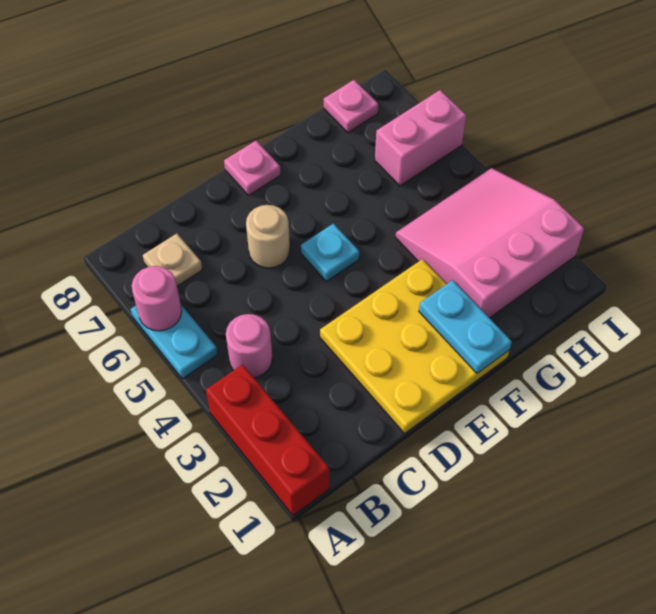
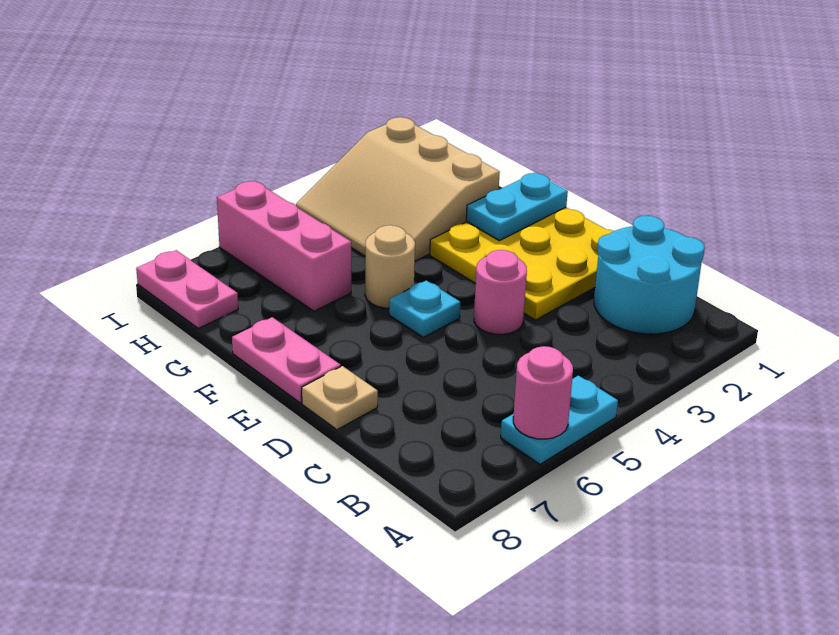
red 1x3 brick [206,364,329,516] -> none
none -> cyan 2x2 round brick [594,216,705,334]
pink 1x1 round brick [226,314,272,378] -> pink 1x1 round brick moved to [474,250,527,335]
tan 1x1 plate [143,234,202,286] -> tan 1x1 plate moved to [302,366,378,430]
tan 1x1 round brick [246,205,290,268] -> tan 1x1 round brick moved to [365,225,415,308]
pink 1x1 plate [224,141,281,195] -> pink 1x2 plate [232,317,341,403]
pink 3x3 slope [395,168,584,318] -> tan 3x3 slope [296,117,500,261]
pink 1x2 brick [375,90,466,186] -> pink 1x3 brick [217,181,351,311]
pink 1x1 plate [324,80,378,132] -> pink 1x2 plate [136,250,238,328]

